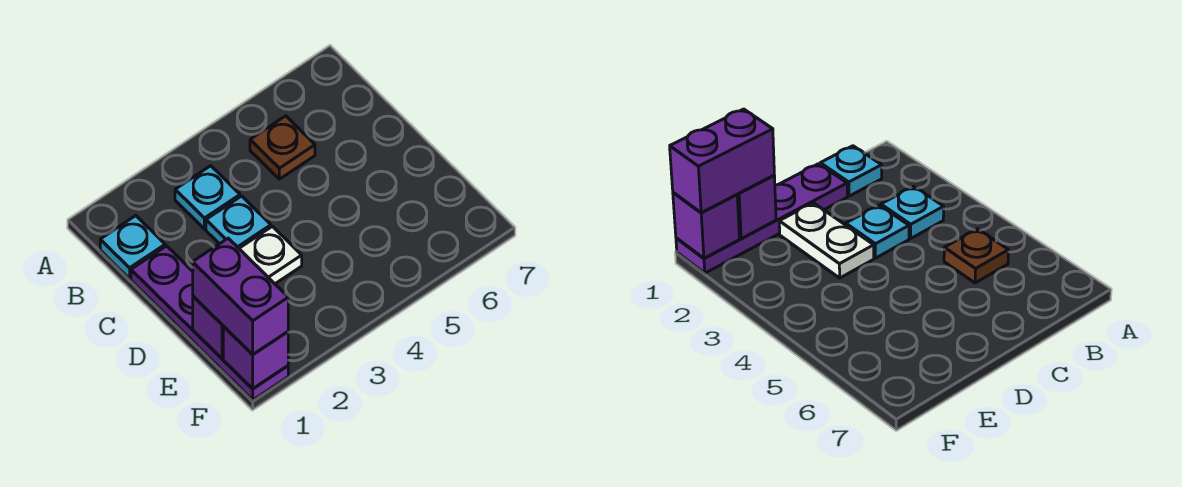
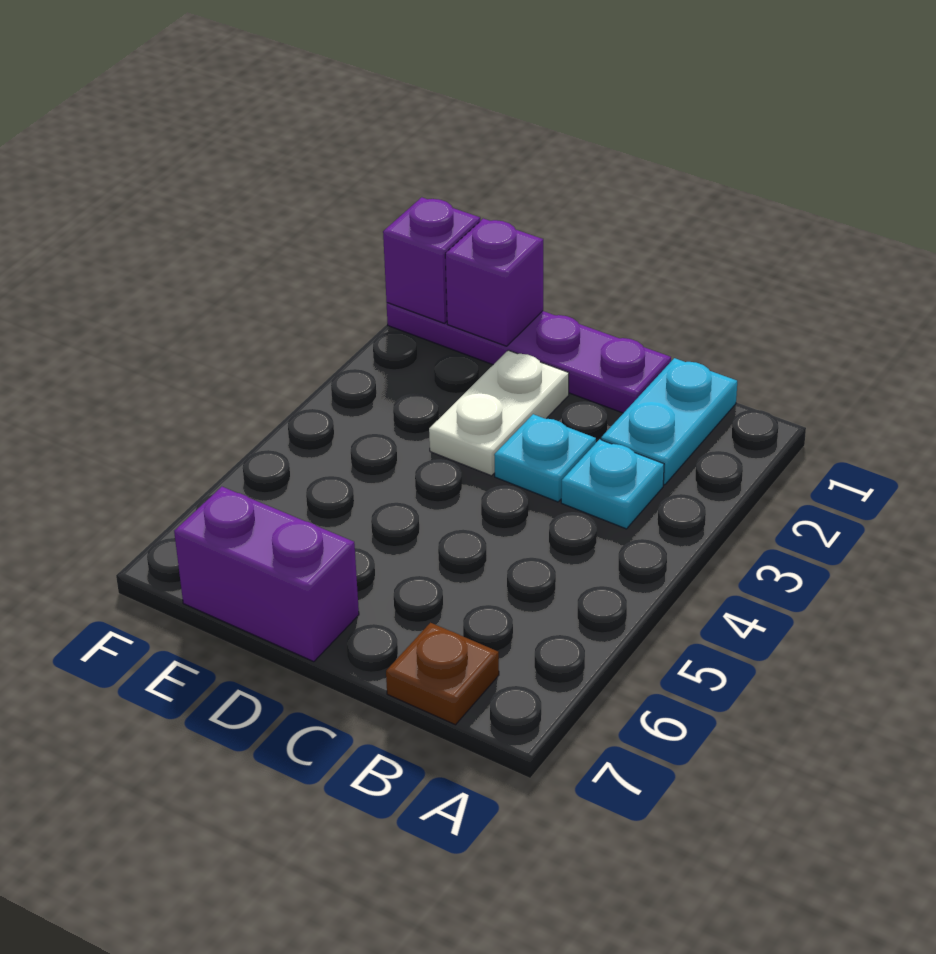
cyan 1x1 plate [100,216,165,279] -> cyan 1x2 plate [601,358,737,485]
brown 1x1 plate [250,116,315,179] -> brown 1x1 plate moved to [386,623,499,725]
purple 1x2 brick [193,238,288,355] -> purple 1x2 brick moved to [174,487,359,662]

